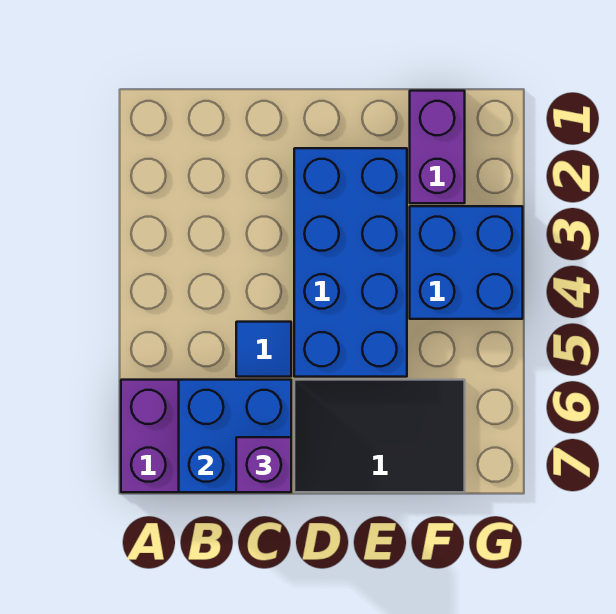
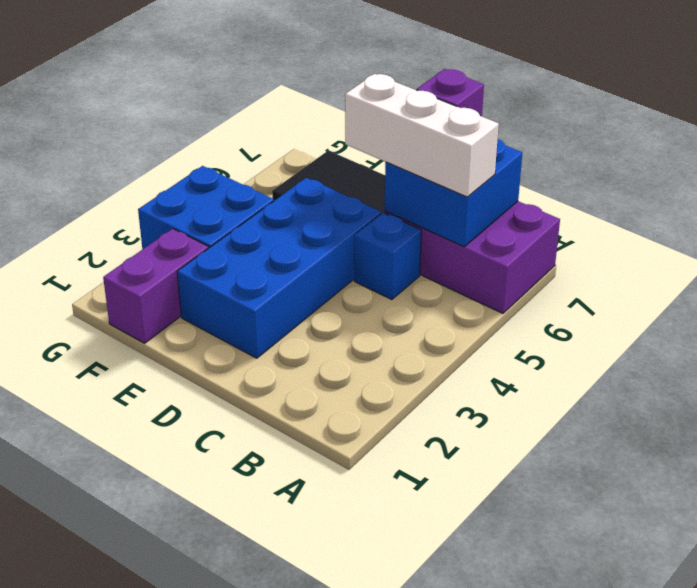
none -> white 1x3 brick [345,74,499,197]
blue 1x1 tile [236,322,291,377] -> blue 1x1 brick [354,213,421,300]

